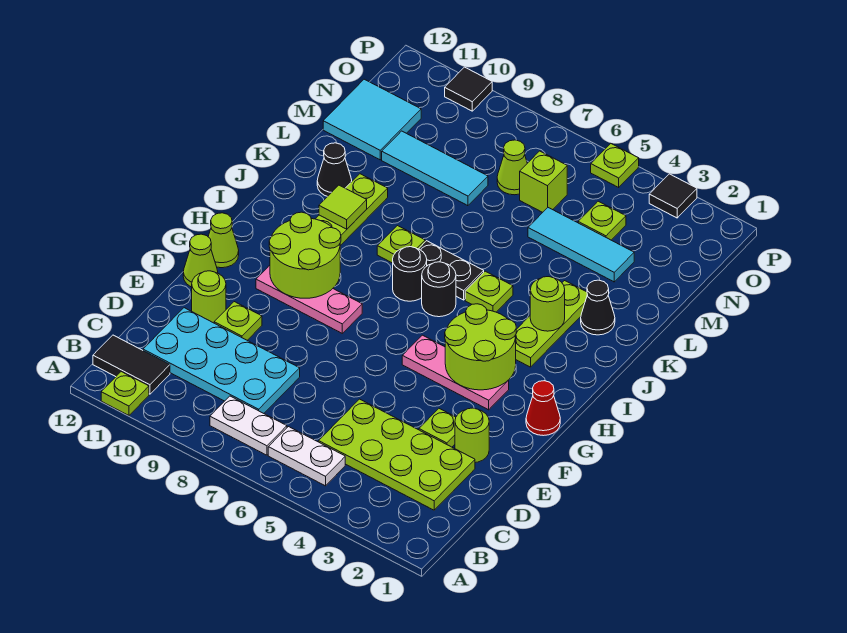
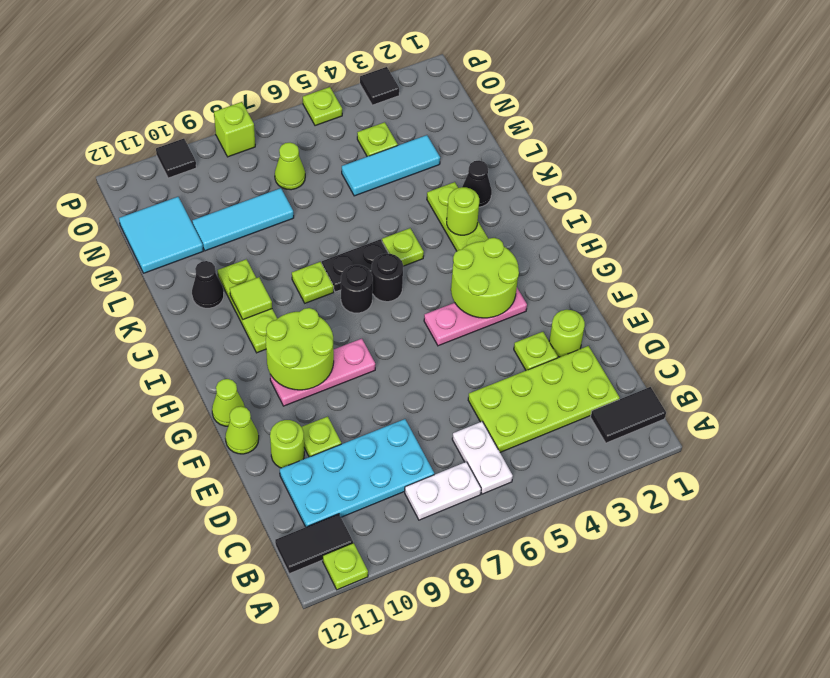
none -> black 1x2 tile [591,387,666,443]
white 1x2 plate [268,427,345,486] -> white 1x2 plate turned to [452,422,513,494]
red 1x1 cone [526,381,560,436] -> none
lime 1x1 brick [520,151,567,212] -> lime 1x1 brick moved to [214,102,255,157]

